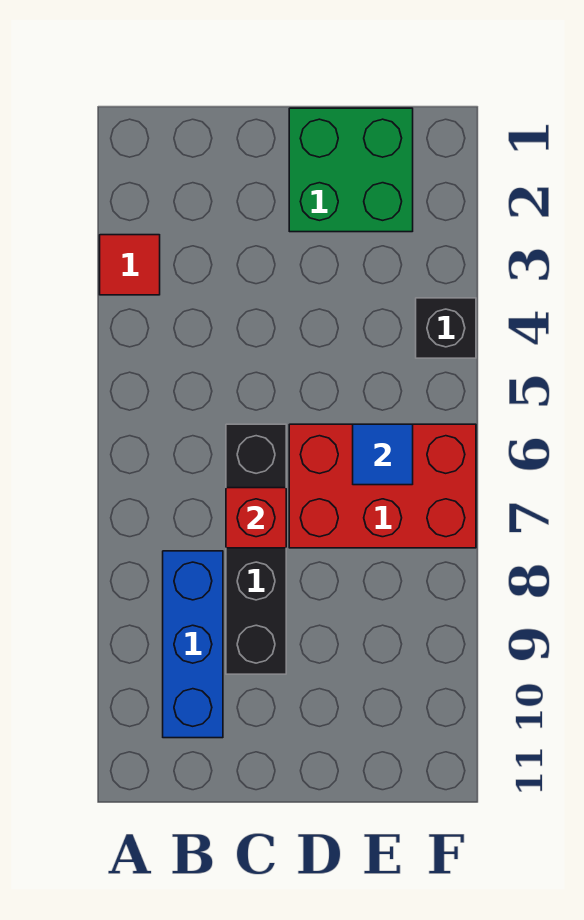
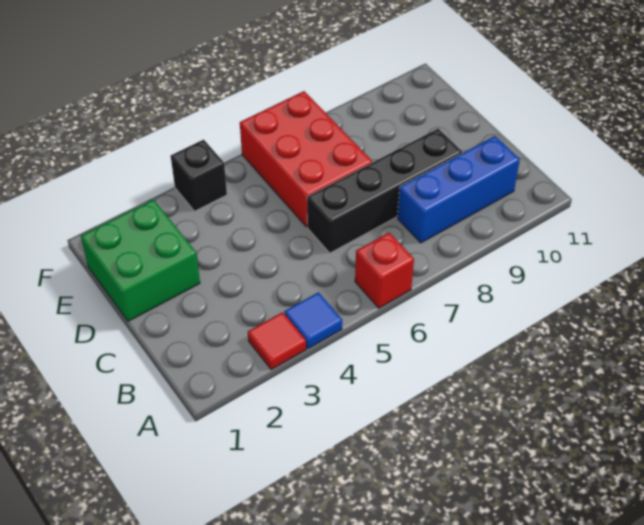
red 1x1 brick [226,488,286,548] -> red 1x1 brick moved to [355,233,414,308]
blue 1x1 tile [353,424,413,485] -> blue 1x1 tile moved to [284,292,342,349]

